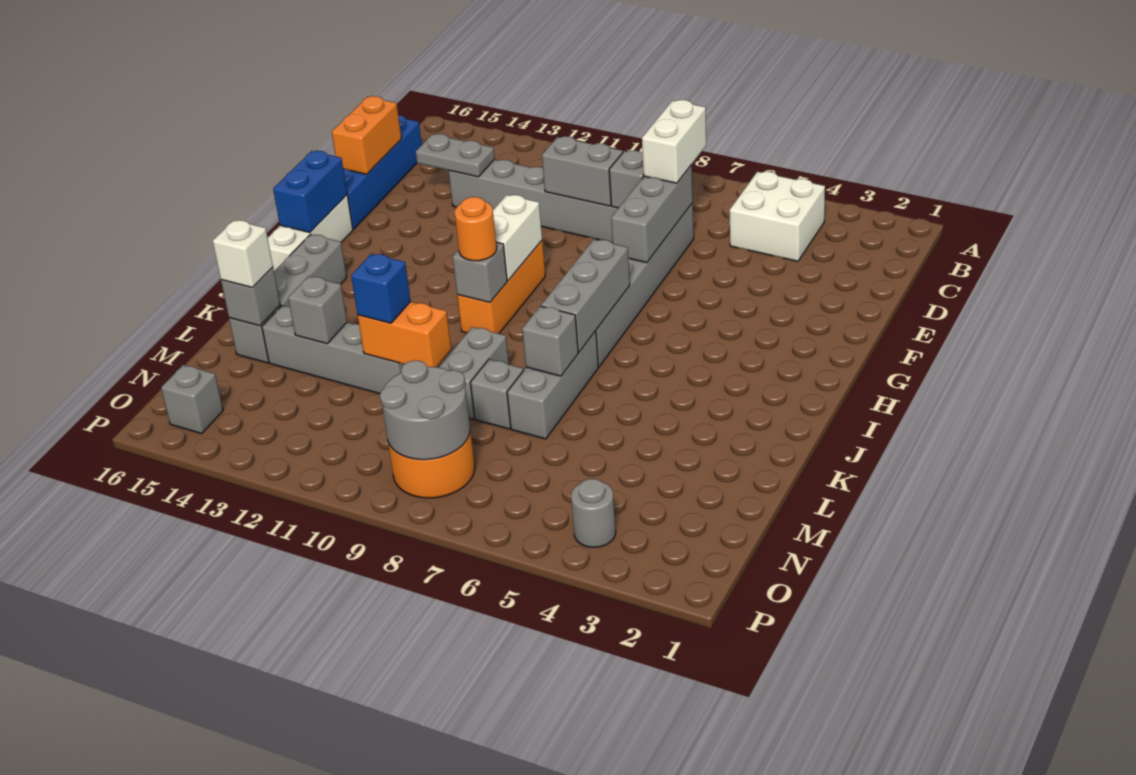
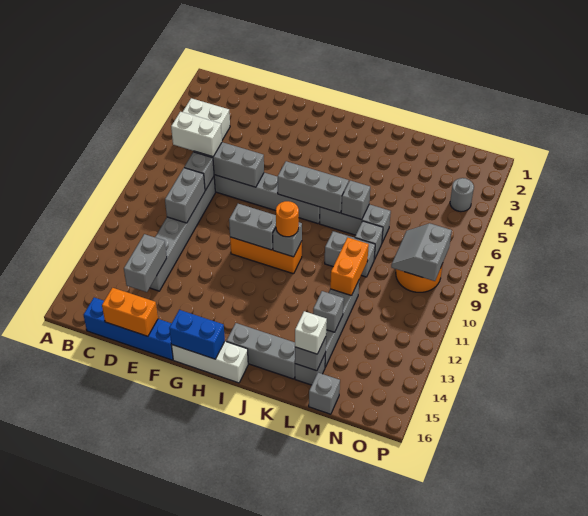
grey 1x2 plate [416,134,495,177] -> grey 1x2 brick [124,234,167,292]
white 1x2 brick [493,195,542,281] -> grey 1x2 brick [229,204,276,250]
blue 1x1 brick [351,254,411,323] -> none
grey 2x2 round brick [380,360,470,460] -> grey 2x2 slope [391,223,452,281]
grey 1x1 brick [161,365,223,434] -> grey 1x1 brick moved to [309,373,340,414]

